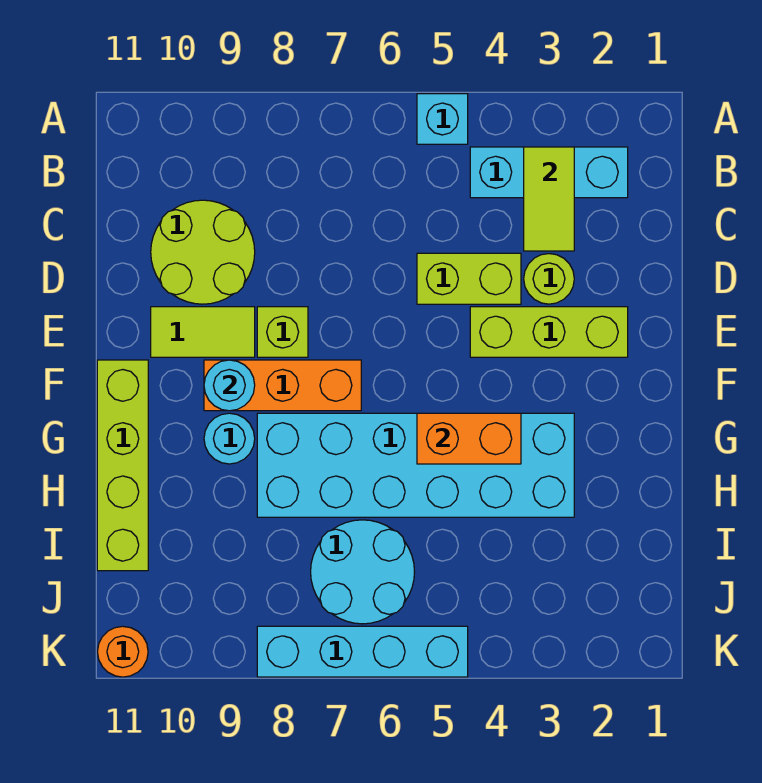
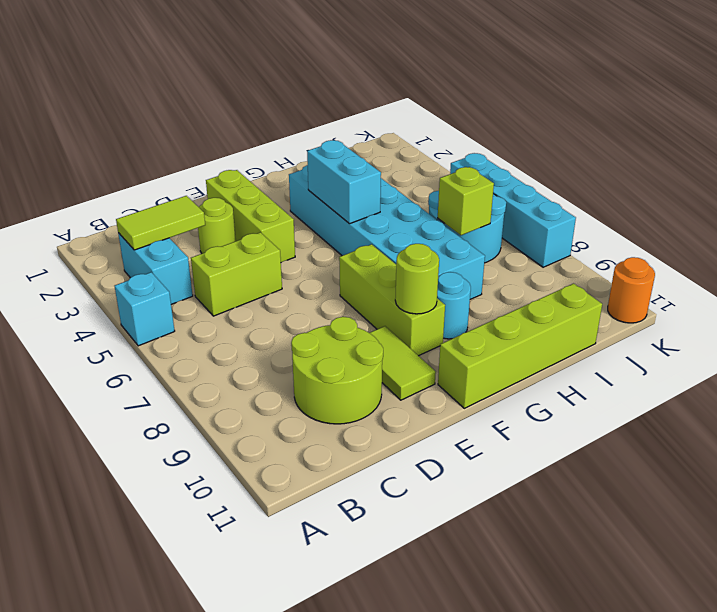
cyan 1x3 brick [470,147,628,198] -> cyan 1x2 brick [118,233,193,304]
lime 1x2 brick [417,253,521,304] -> lime 1x2 brick turned to [191,232,282,316]
lime 1x1 brick [257,307,308,357] -> lime 1x1 brick moved to [438,167,494,235]
orange 1x3 brick [204,360,361,411] -> lime 1x3 brick [339,244,445,356]
cyan 1x1 round brick [204,360,255,411] -> lime 1x1 round brick [395,244,439,314]
orange 1x2 brick [417,413,521,464] -> cyan 1x2 brick [307,140,381,224]

